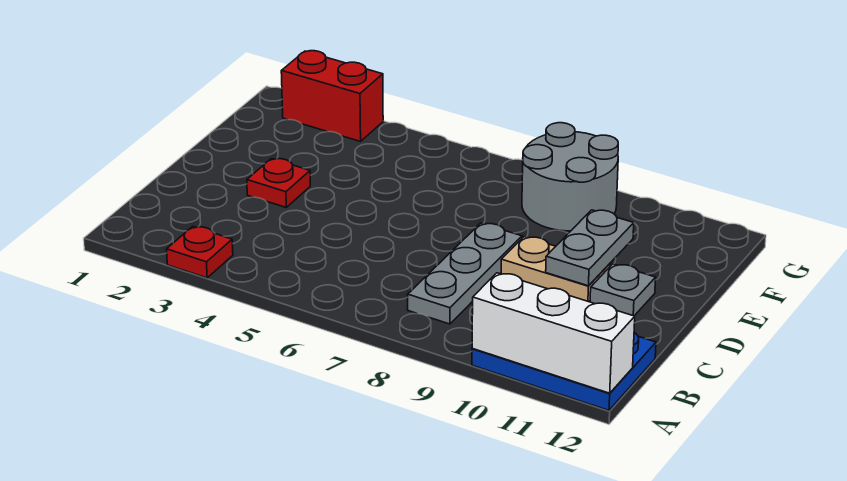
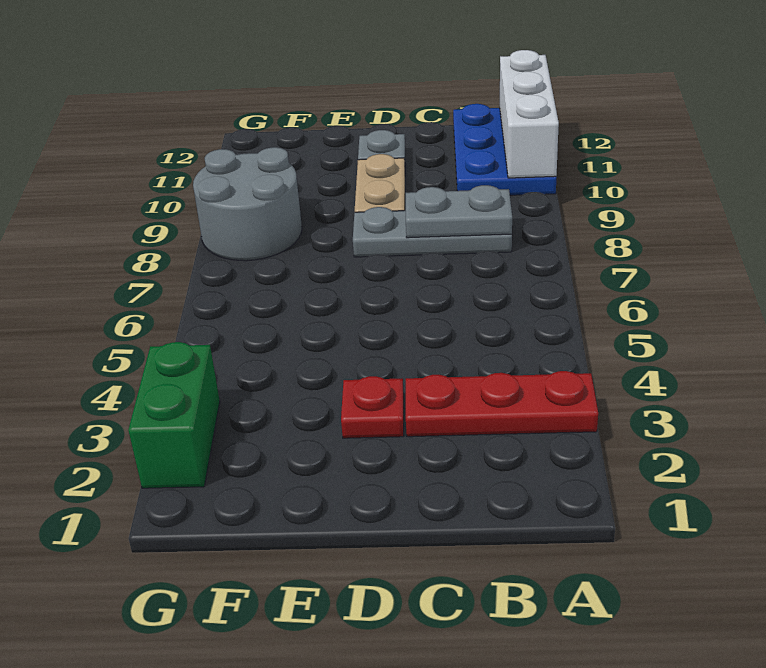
red 1x1 plate [167,226,233,278] -> red 1x3 plate [406,371,598,437]
grey 1x2 plate [546,210,634,286] -> grey 1x2 plate moved to [406,185,512,238]
red 1x2 brick [281,51,383,141] -> green 1x2 brick [128,342,220,488]

